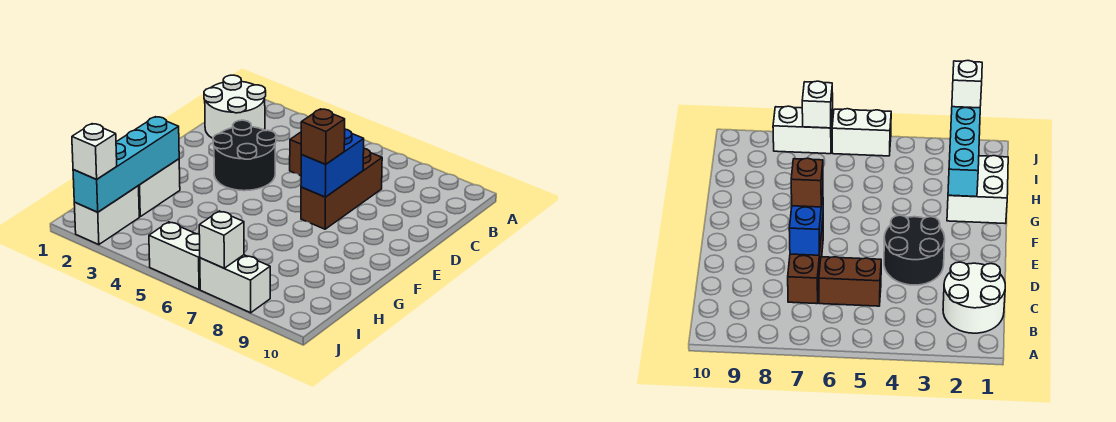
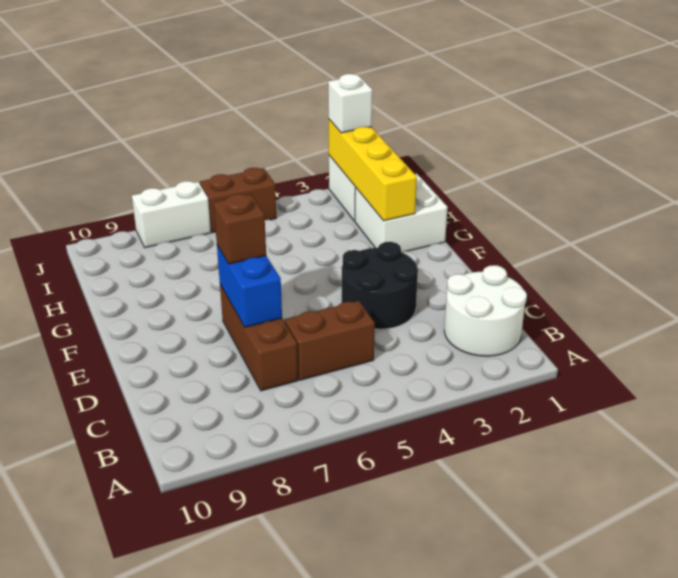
cyan 1x4 brick [73,117,179,212] -> yellow 1x4 brick [329,120,417,221]
white 1x2 brick [149,222,200,289] -> brown 1x2 brick [200,168,276,233]
white 1x1 brick [199,211,244,268] -> none

